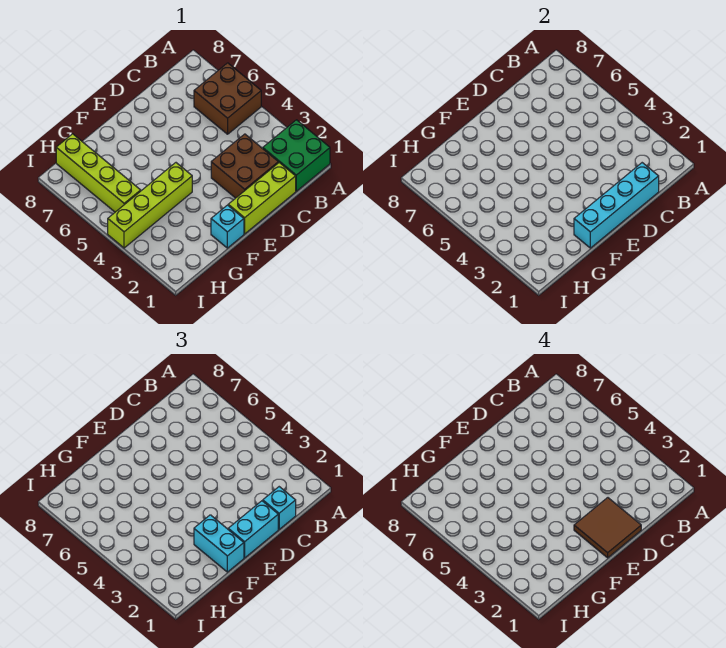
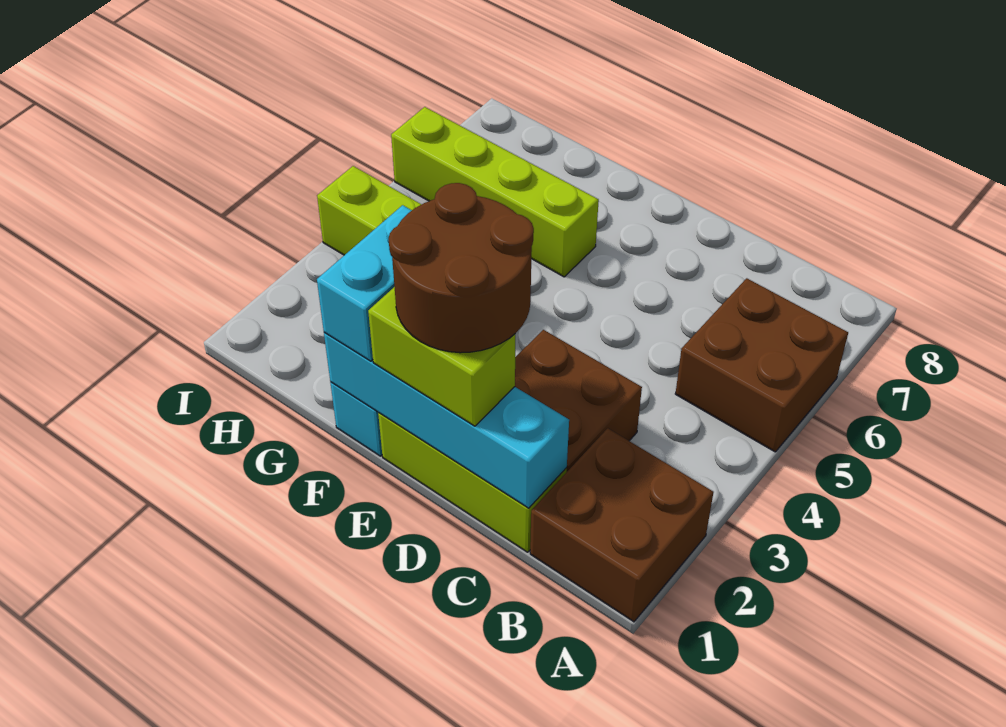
green 2x2 brick [263,120,330,191] -> brown 2x2 brick [530,428,714,622]
cyan 1x1 brick [263,487,296,529] -> none
cyan 1x2 brick [228,501,278,558] -> lime 1x2 brick [368,287,515,426]
brown 2x2 tile [574,498,641,558] -> brown 2x2 round brick [389,183,534,353]
lime 1x4 brick [56,134,141,212] -> lime 1x4 brick turned to [391,107,599,277]

